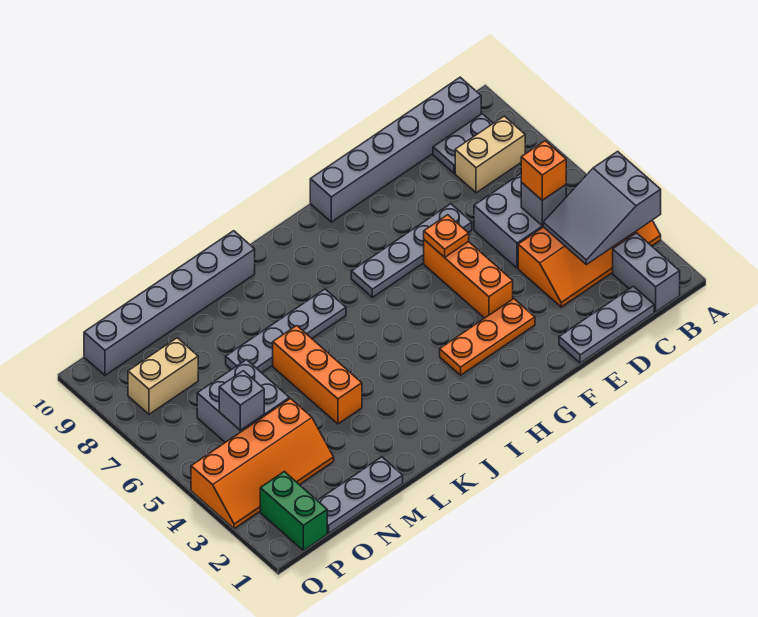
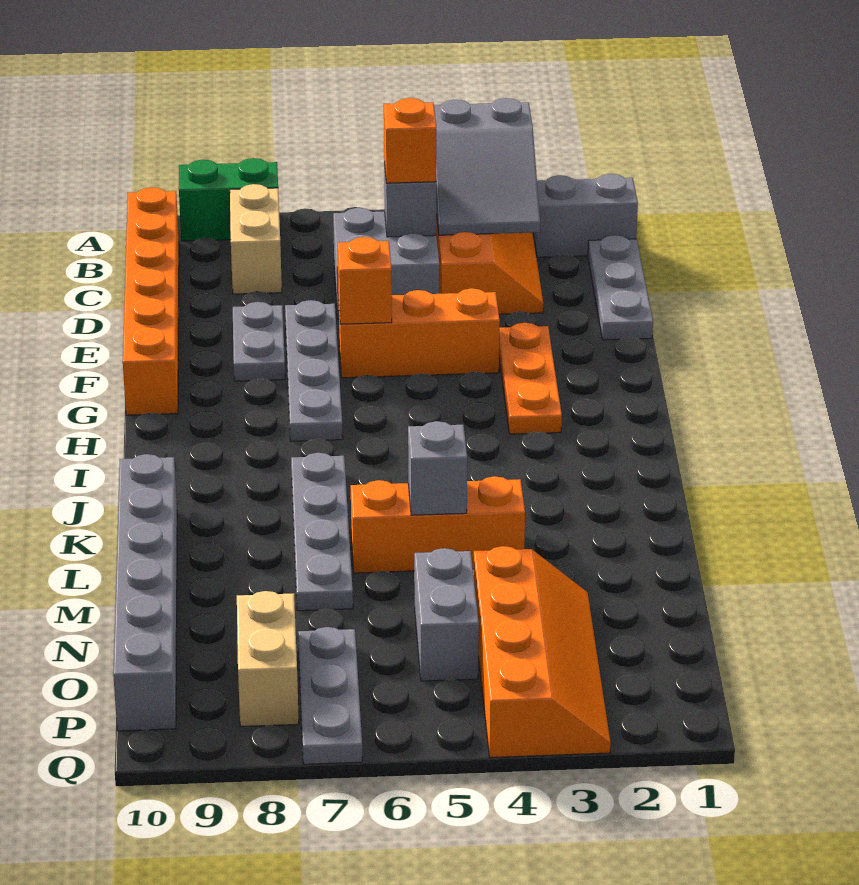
grey 1x2 plate [433,114,493,173] -> grey 1x2 plate moved to [233,302,285,381]
grey 1x6 brick [310,77,481,222] -> orange 1x6 brick [123,187,179,415]
orange 1x1 plate [424,215,469,257] -> orange 1x1 brick [338,237,392,324]
grey 1x3 plate [317,457,403,533] -> grey 1x3 plate moved to [298,627,362,764]
grey 2x2 brick [197,360,289,442] -> grey 1x2 brick [414,548,479,681]
grey 1x1 brick [219,371,264,430] -> grey 1x1 brick moved to [408,421,467,515]
green 1x2 brick [260,472,327,550] -> green 1x2 brick moved to [179,158,278,241]

